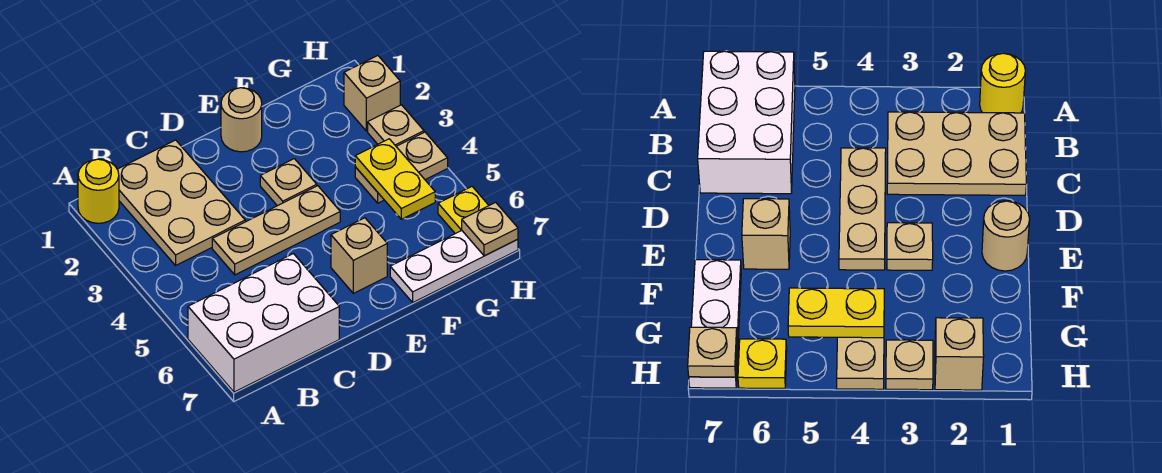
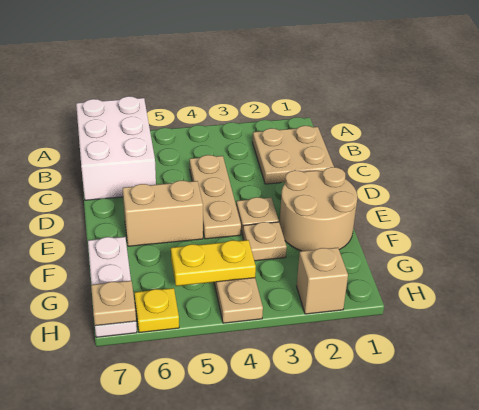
yellow 1x1 round brick [78,159,119,223] -> none
tan 2x3 plate [117,140,245,265] -> tan 2x2 plate [252,126,334,184]
tan 1x1 round brick [221,88,262,152] -> tan 2x2 round brick [279,167,357,251]
tan 1x1 brick [331,218,387,293] -> tan 1x2 brick [123,180,203,246]
tan 1x1 plate [368,105,424,146] -> tan 1x1 plate moved to [243,222,287,261]

